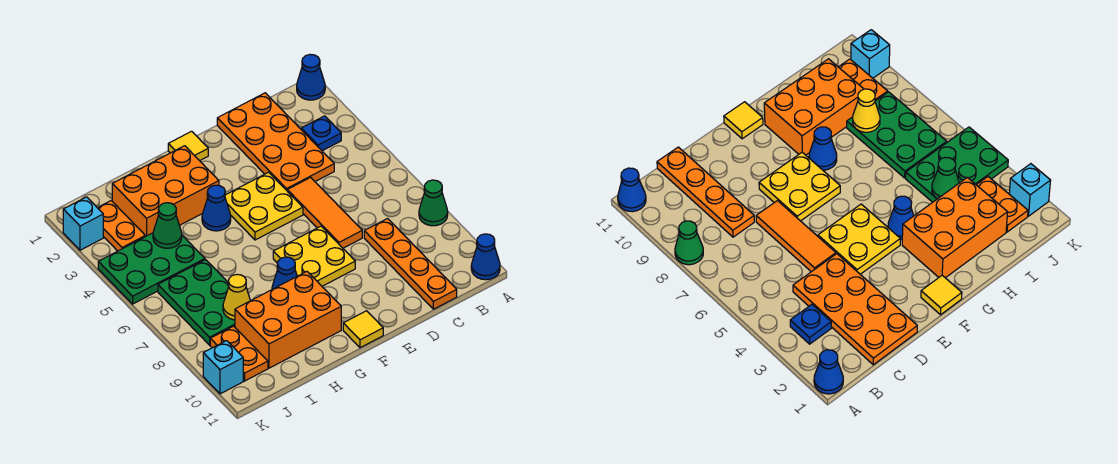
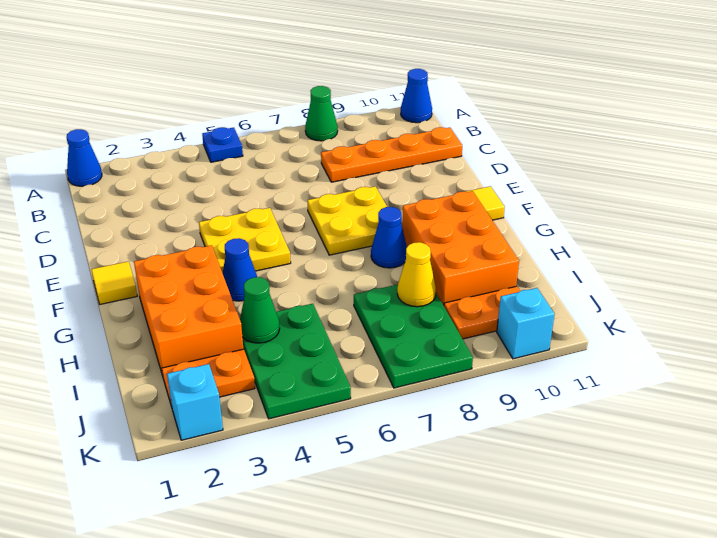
blue 1x1 plate [301,116,341,151] -> blue 1x1 plate moved to [202,127,243,162]
orange 2x4 plate [217,93,334,190] -> none
orange 1x3 tile [287,177,362,248] -> none
green 2x3 plate [158,260,235,345] -> green 2x3 plate turned to [354,285,473,388]

